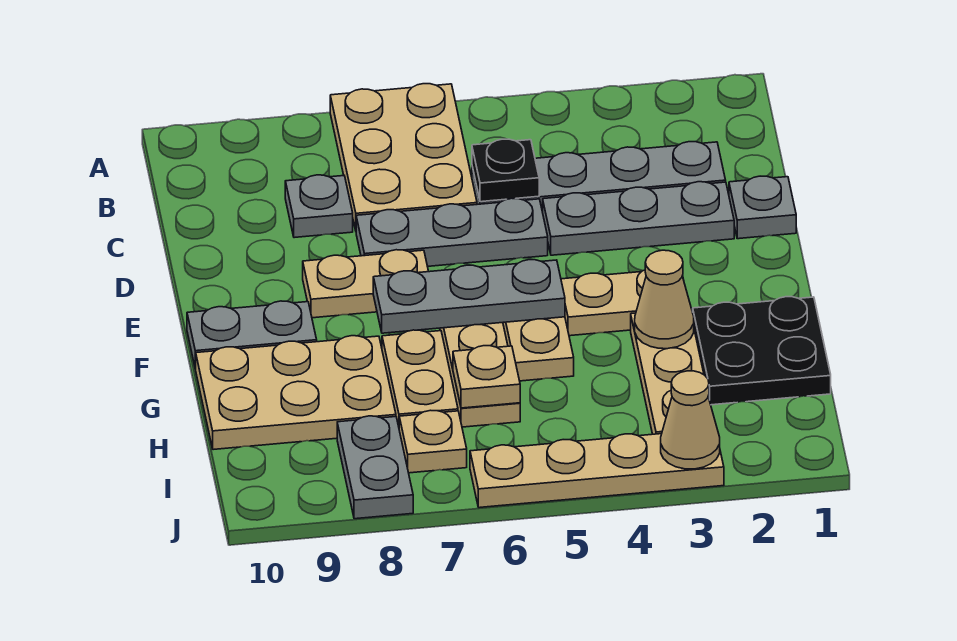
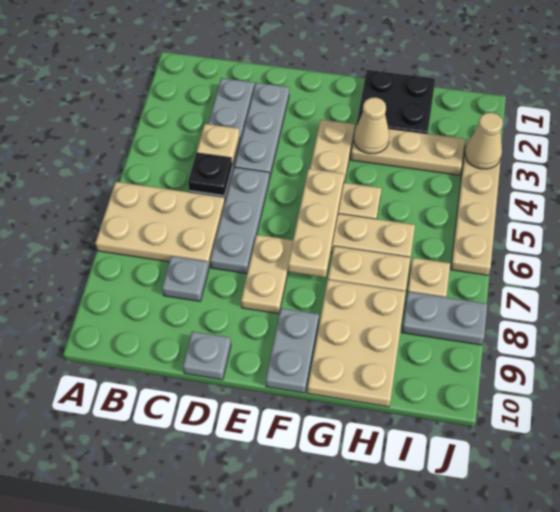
grey 1x1 plate [729,176,796,239] -> grey 1x1 plate moved to [183,331,231,380]
grey 1x3 plate [373,260,565,333] -> tan 1x3 plate [288,169,344,277]
tan 1x1 plate [453,346,520,408] -> tan 1x1 plate moved to [197,124,240,165]

